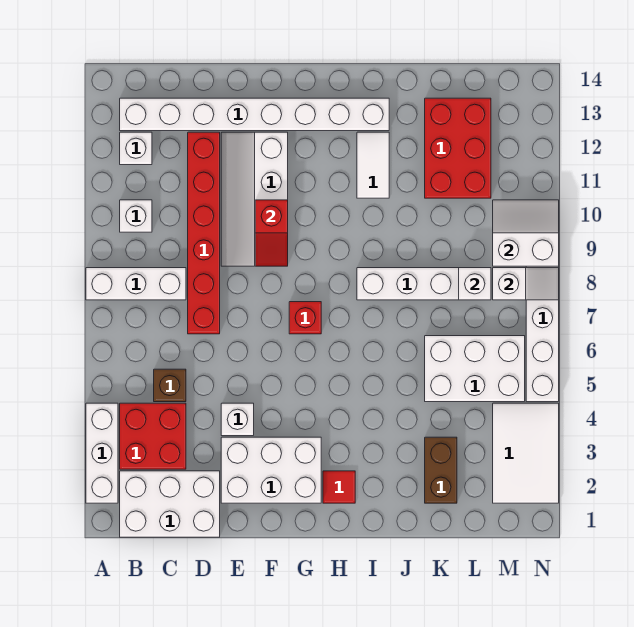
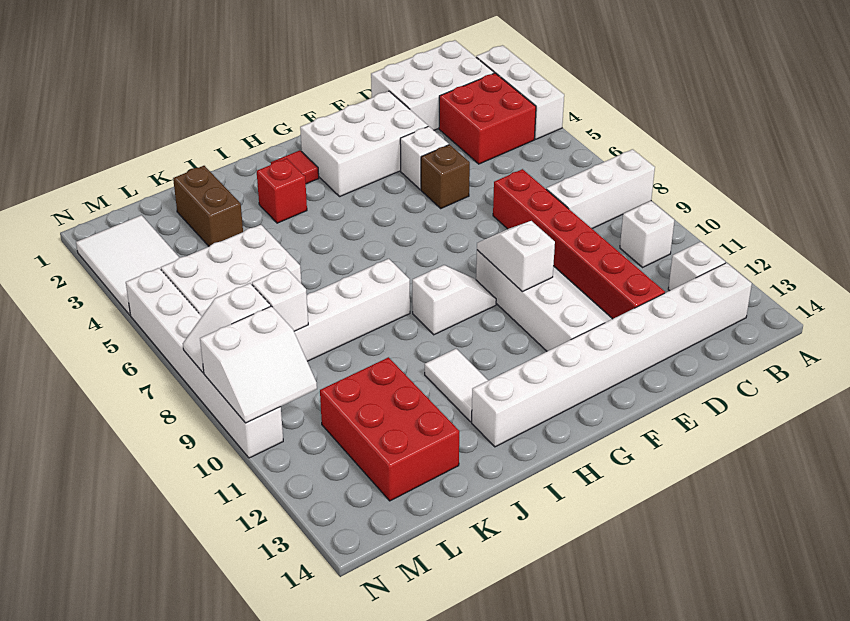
brown 1x1 brick [154,369,186,402] -> brown 1x1 brick moved to [421,145,470,208]
red 1x2 slope [255,200,288,266] -> white 1x2 slope [477,221,555,292]
red 1x1 brick [289,302,321,334] -> red 1x1 brick moved to [257,158,307,223]
none -> white 1x2 slope [412,265,496,335]

